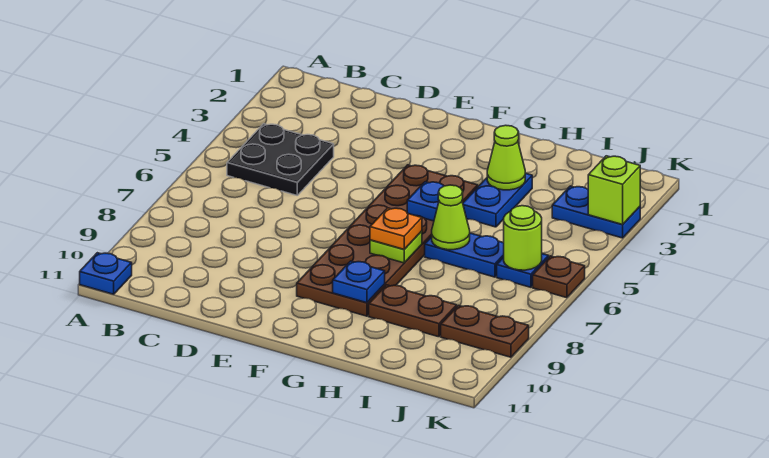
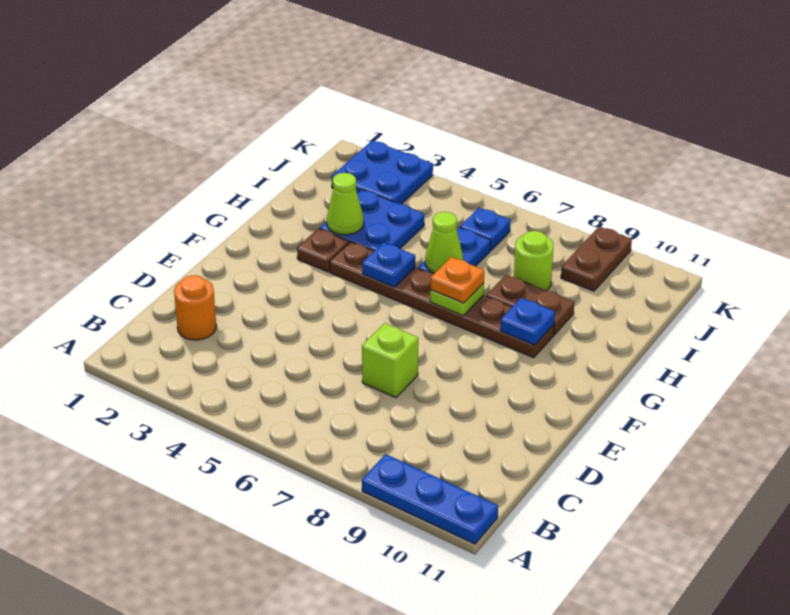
blue 1x1 plate [80,253,132,294] -> blue 1x3 plate [362,454,498,544]
black 2x2 plate [227,124,334,195] -> none
none -> orange 1x1 round brick [174,275,216,340]
brown 2x6 plate [297,165,478,316] -> brown 1x6 plate [330,242,554,358]
blue 1x2 plate [463,173,532,227] -> blue 2x2 plate [320,189,424,251]
brown 1x2 plate [369,285,457,337] -> brown 1x2 plate turned to [486,275,574,335]
blue 1x2 plate [552,186,640,238] -> blue 2x2 plate [331,141,433,204]
lime 1x1 round brick [504,206,542,270] -> lime 1x1 round brick moved to [514,231,554,290]
lime 1x1 brick [588,156,640,224] -> lime 1x1 brick moved to [362,323,418,398]
brown 1x1 plate [533,256,585,298] -> brown 1x1 plate moved to [297,228,349,272]

